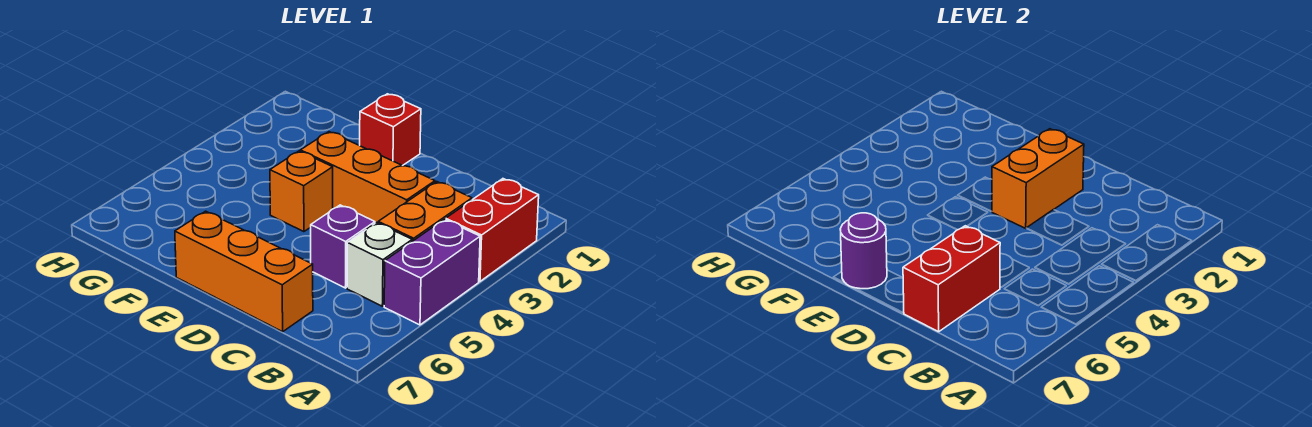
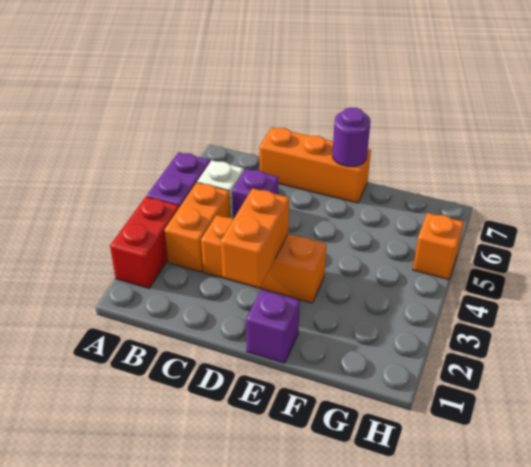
red 1x2 brick [903,226,1000,332] -> none
red 1x1 brick [360,94,421,166] -> purple 1x1 brick [246,290,300,363]
orange 1x1 brick [270,151,333,232] -> orange 1x1 brick moved to [413,213,464,280]

